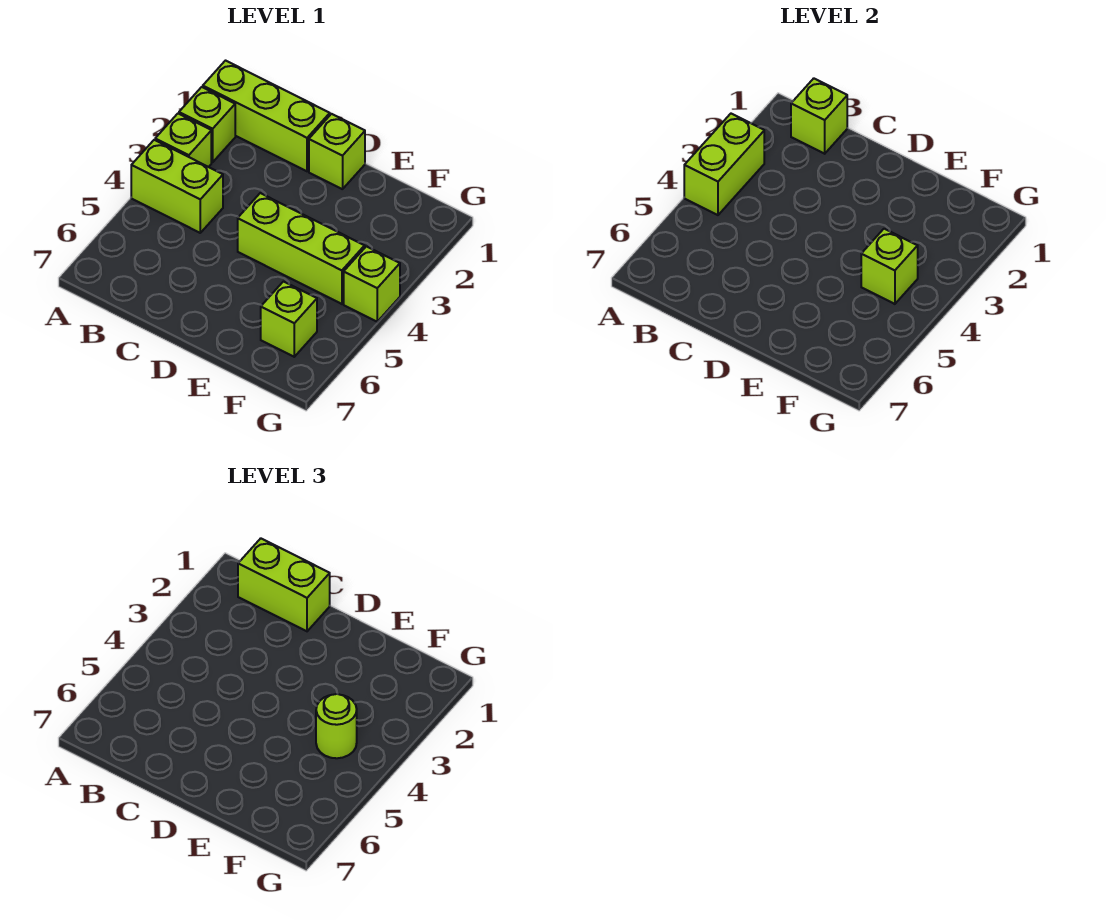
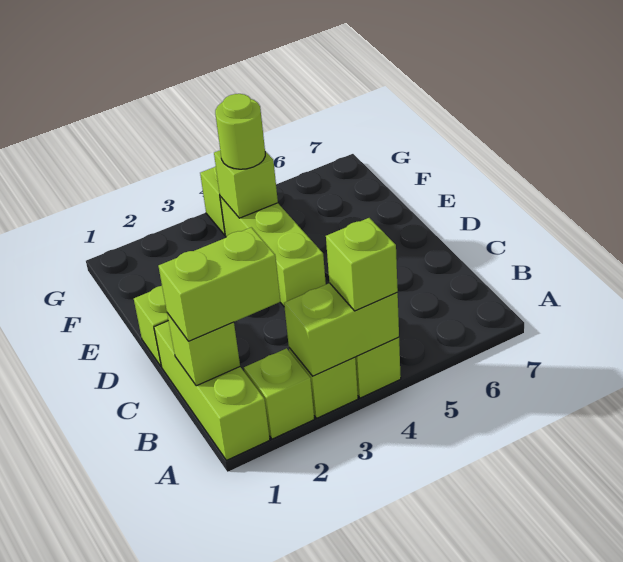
lime 1x2 brick [238,538,330,631] -> lime 1x2 brick turned to [158,227,280,341]
lime 1x1 brick [261,282,317,357] -> lime 1x1 brick moved to [326,218,398,311]

